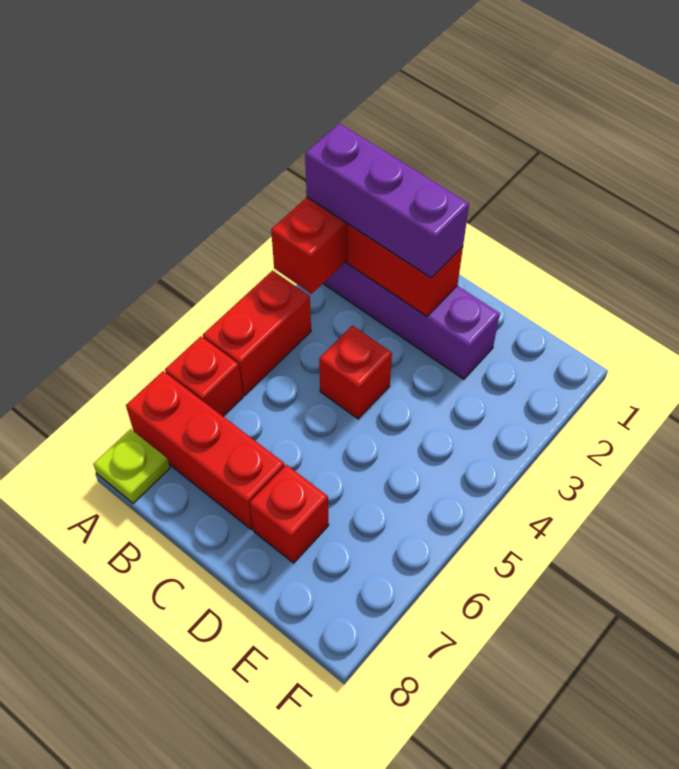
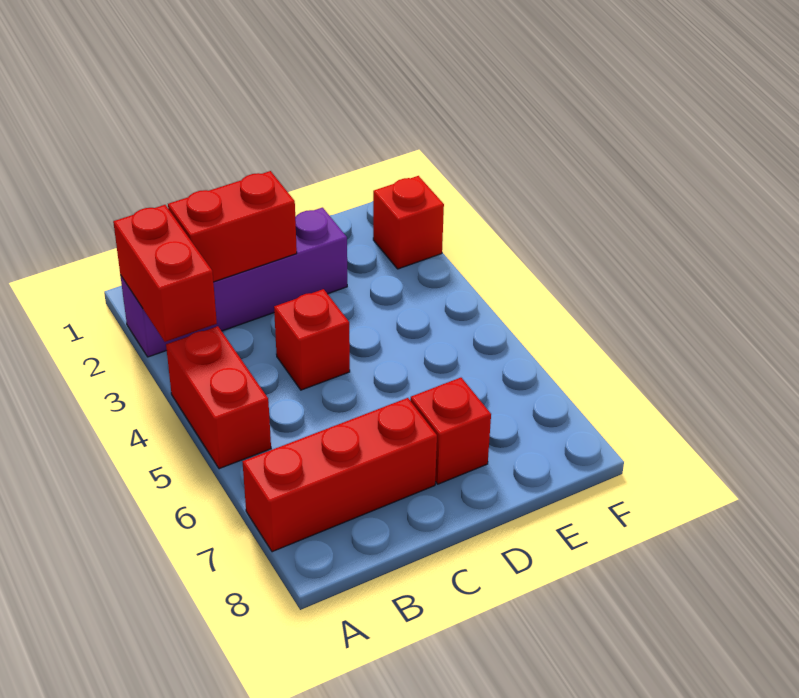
purple 1x3 brick [305,123,469,278] -> none
red 1x1 brick [165,337,243,416] -> red 1x1 brick moved to [373,176,444,269]
lime 1x1 plate [93,429,170,504] -> none

